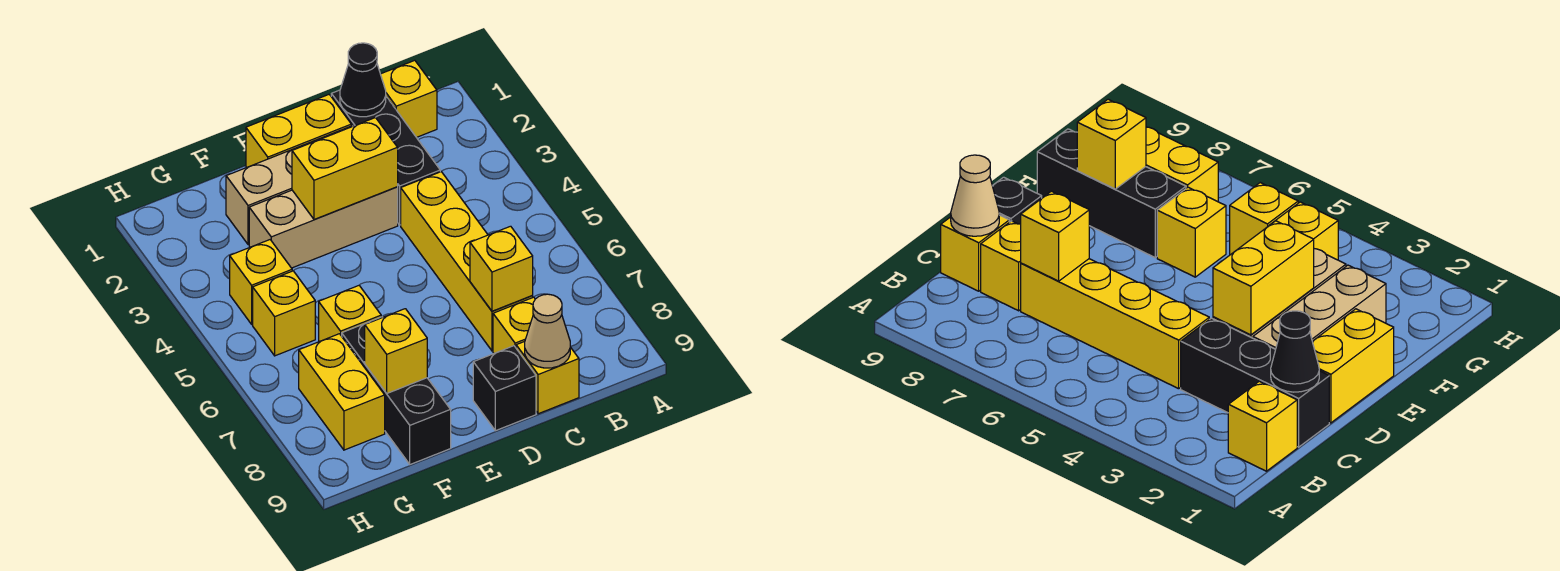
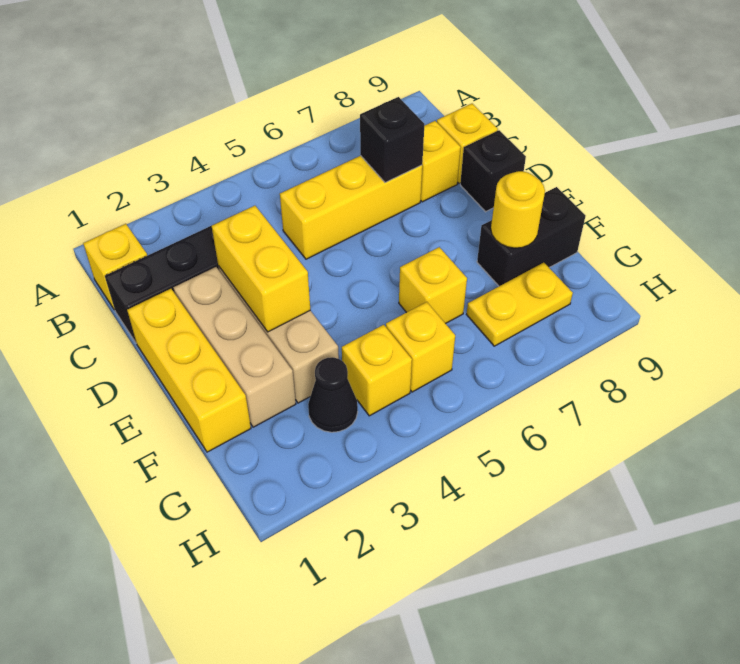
black 1x1 cone [340,43,386,117] -> black 1x1 cone moved to [308,357,358,432]
yellow 1x4 brick [401,172,533,351] -> yellow 1x3 brick [280,156,422,259]
yellow 1x1 brick [470,226,533,311] -> black 1x1 brick [360,97,424,182]
tan 1x1 cone [525,294,570,368] -> none
yellow 1x2 brick [246,95,351,167] -> yellow 1x3 brick [127,289,251,452]
black 1x3 brick [342,317,451,464] -> black 1x2 brick [477,187,585,286]
yellow 1x1 brick [365,309,427,393] -> yellow 1x1 round brick [491,171,545,248]
yellow 1x2 brick [299,334,385,450] -> yellow 1x2 plate [467,263,573,346]

